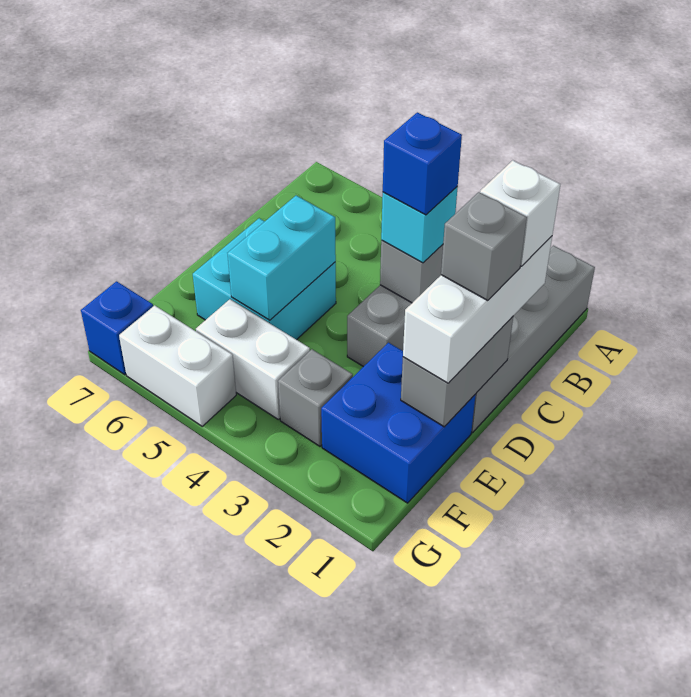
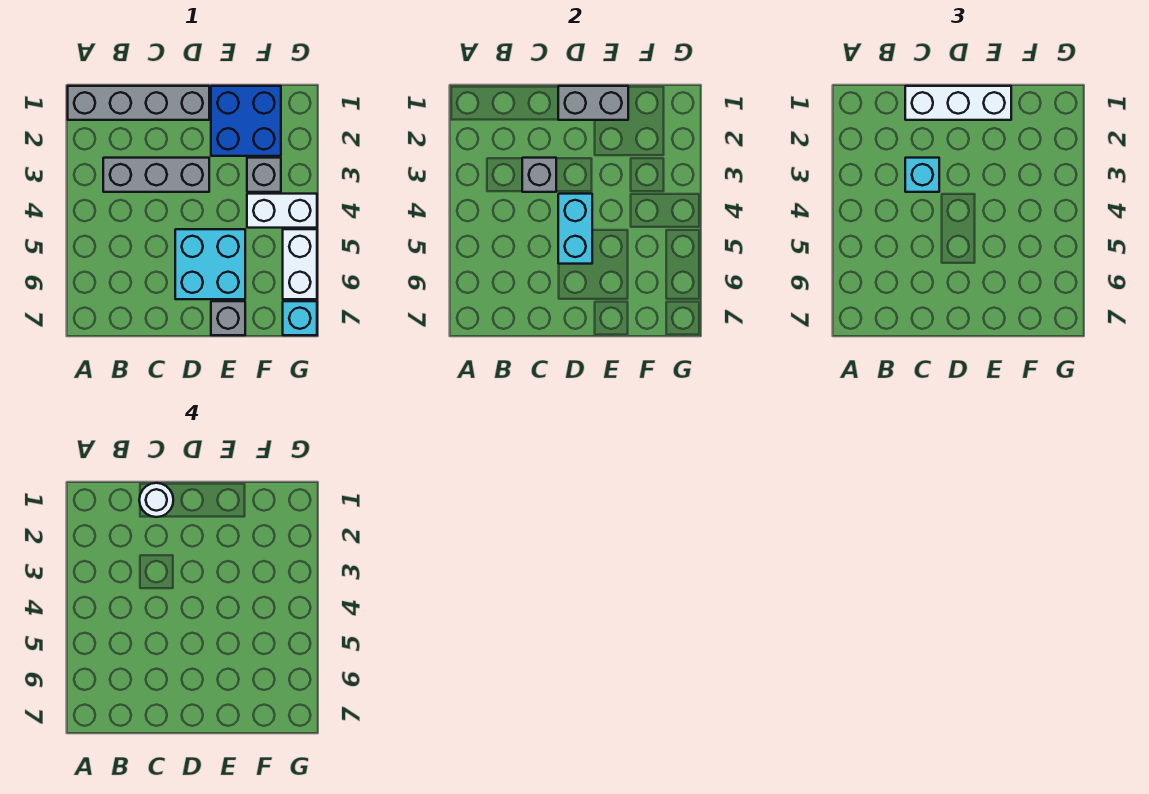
white 1x1 brick [480,160,560,266] -> white 1x1 round brick [139,483,173,517]
blue 1x1 brick [383,112,462,215] -> none
grey 1x1 brick [441,192,527,300] -> grey 1x1 brick moved to [211,301,245,335]
cyan 1x2 brick [228,196,336,320] -> cyan 1x2 brick turned to [558,194,592,264]
white 1x2 brick [196,299,310,419] -> white 1x2 brick turned to [247,194,317,228]
blue 1x1 brick [81,281,153,375] -> cyan 1x1 brick [283,301,317,335]

